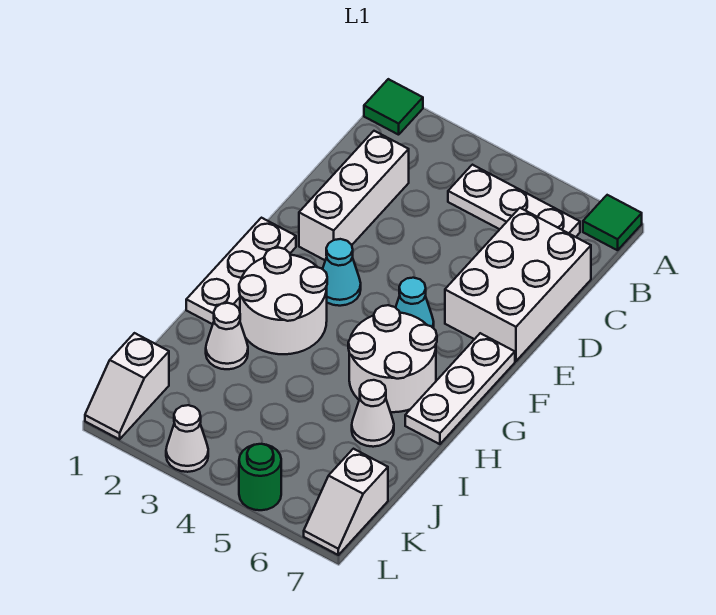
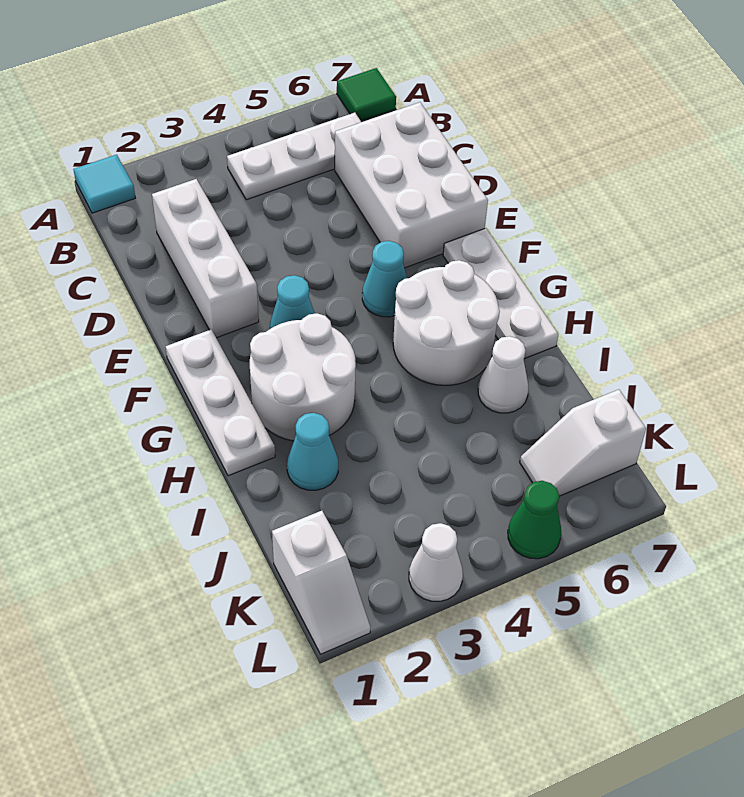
green 1x1 tile [364,79,423,135] -> cyan 1x1 tile [74,155,135,213]
white 1x1 cone [206,303,248,369] -> cyan 1x1 cone [287,413,338,490]
white 1x2 slope [304,449,388,555] -> white 1x2 slope turned to [520,390,646,496]
green 1x1 round brick [239,444,281,510] -> green 1x1 cone [508,481,561,559]

